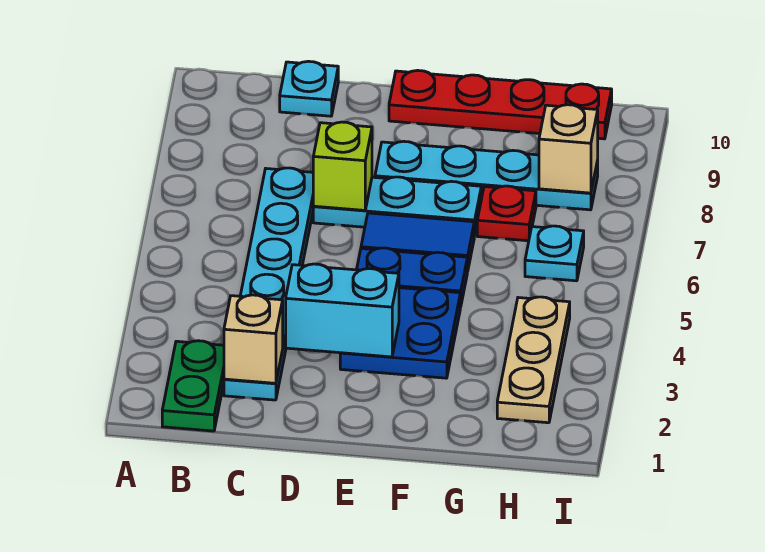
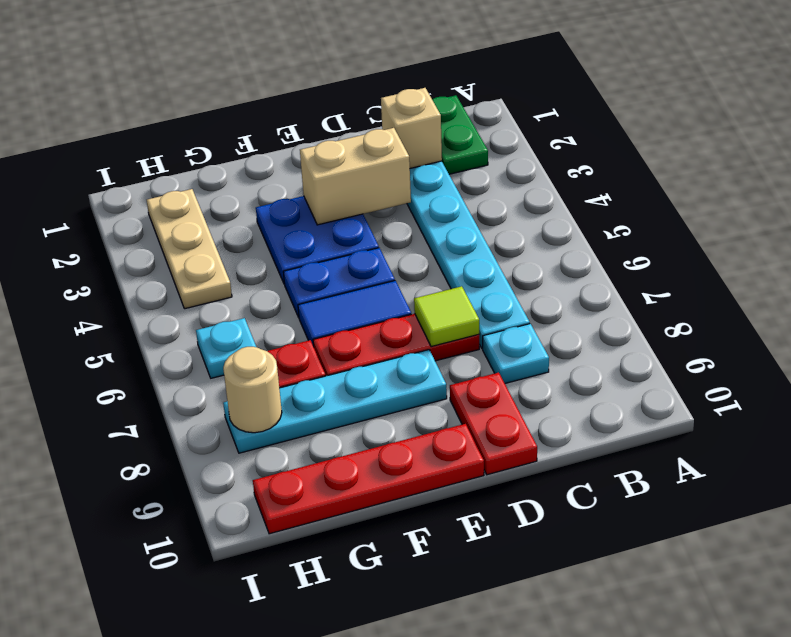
cyan 1x1 plate [280,61,338,116] -> cyan 1x1 plate moved to [483,324,549,383]
cyan 1x2 brick [286,264,399,357] -> tan 1x2 brick [300,128,411,225]
cyan 1x3 plate [313,177,481,236] -> red 1x3 plate [313,314,479,376]
lime 1x1 brick [313,122,372,210] -> lime 1x1 tile [414,286,479,347]
none -> red 1x2 plate [450,372,537,475]
tan 1x1 brick [539,105,598,193] -> tan 1x1 round brick [223,347,282,433]

